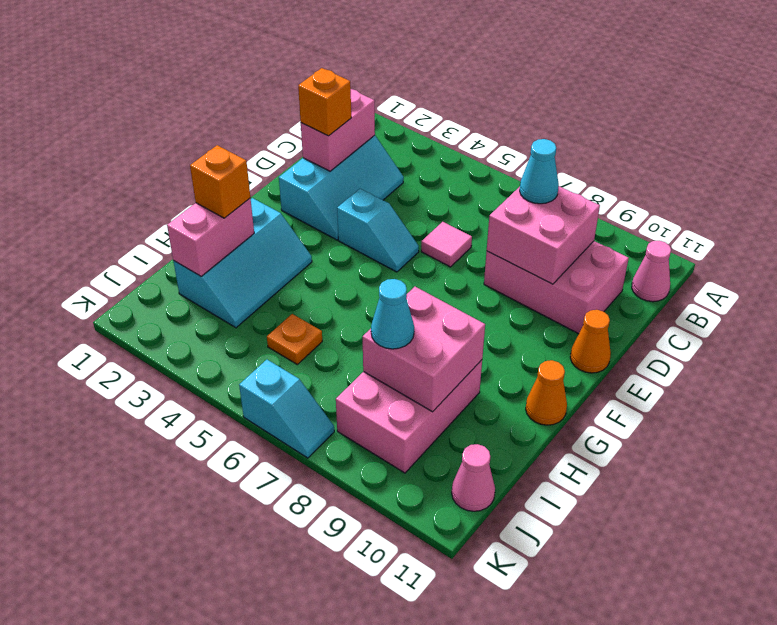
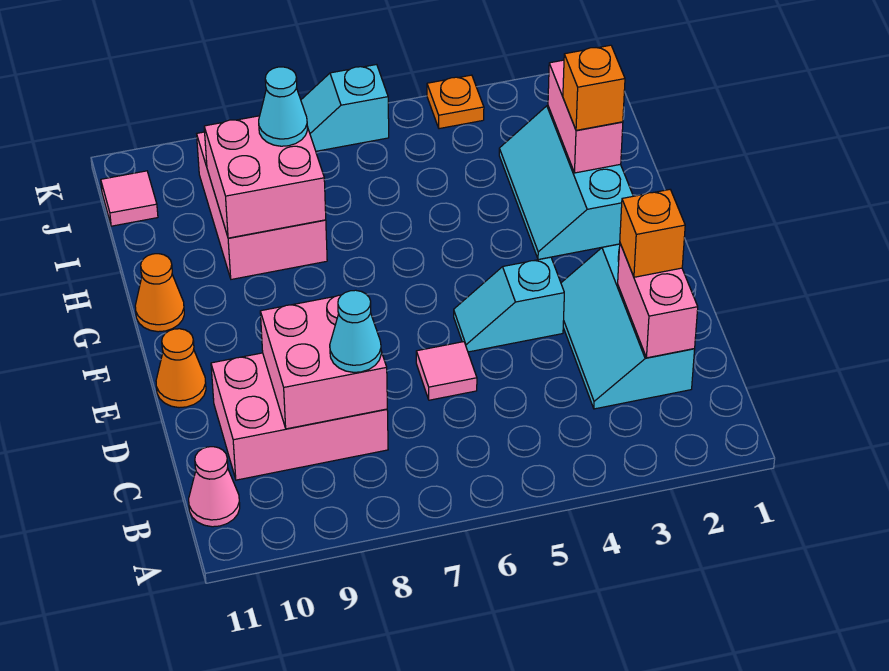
orange 1x1 plate [267,314,322,364] -> orange 1x1 plate moved to [427,75,484,129]
pink 1x1 cone [452,444,495,511] -> pink 1x1 tile [101,171,158,226]

